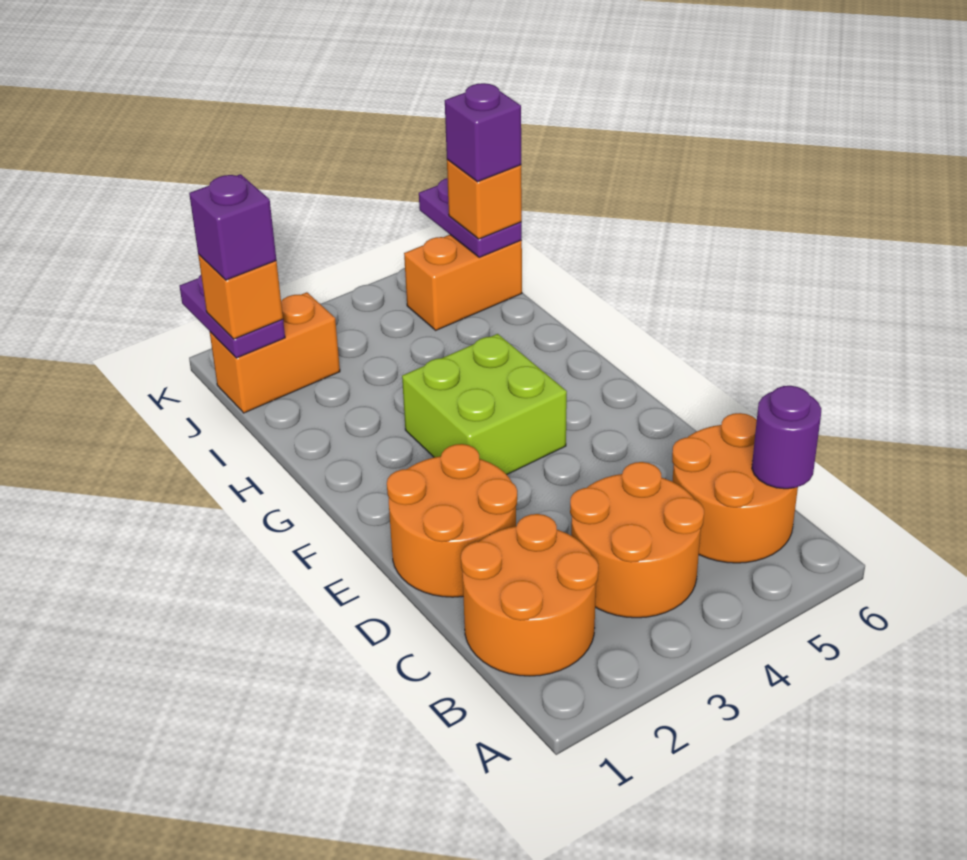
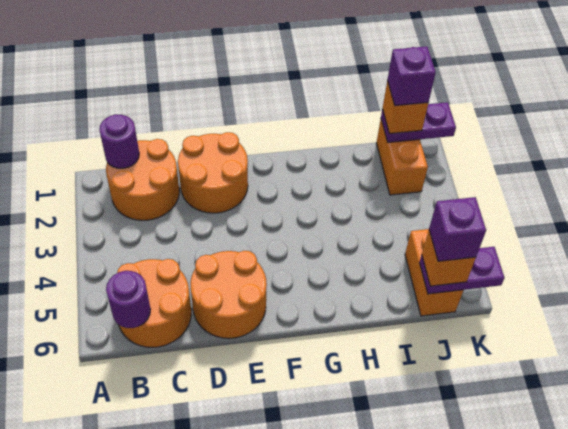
none -> purple 1x1 round brick [99,114,139,168]
orange 2x2 round brick [570,462,704,618] -> orange 2x2 round brick moved to [190,251,267,338]
lime 2x2 brick [402,334,567,475] -> none

